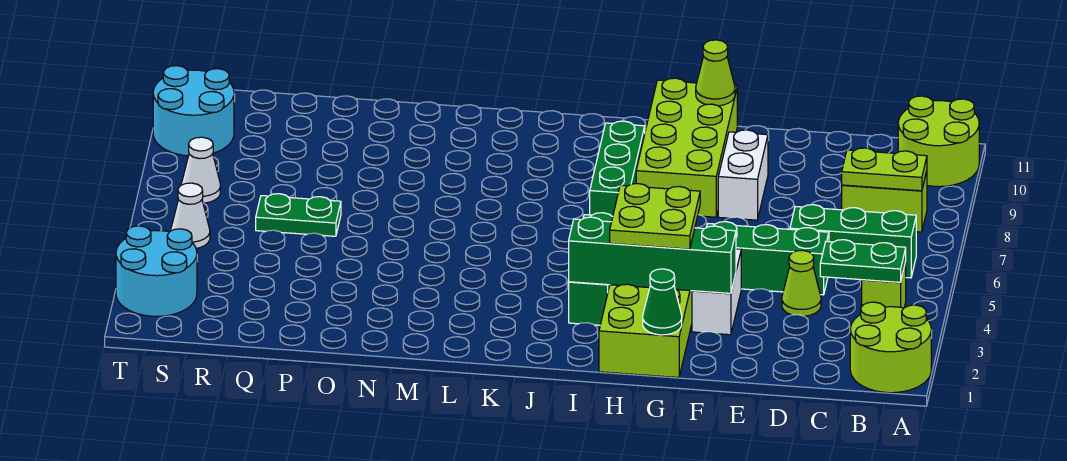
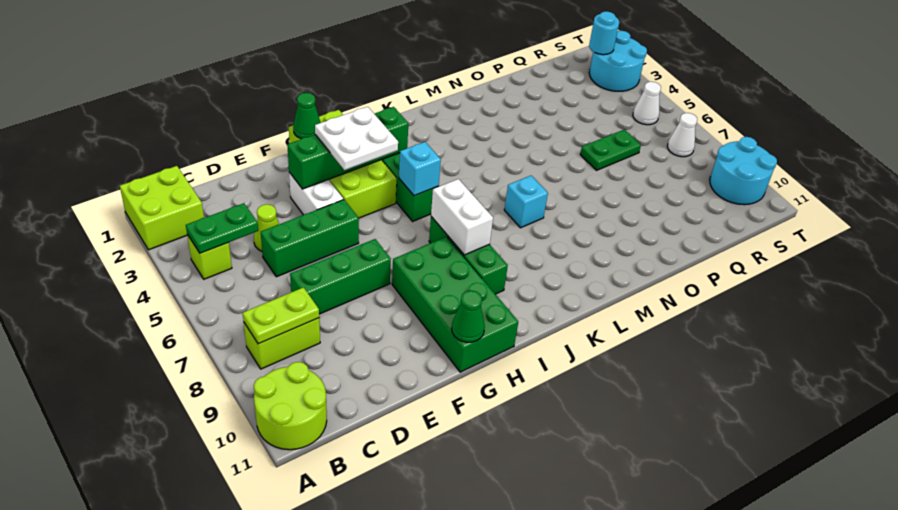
lime 2x2 round brick [850,302,931,393] -> lime 2x2 brick [120,166,204,250]
green 1x3 brick [790,205,916,278] -> green 1x3 brick moved to [290,239,391,314]
white 1x2 brick [718,130,768,220] -> white 1x2 brick moved to [431,179,493,255]
lime 2x2 plate [610,184,700,249] -> white 2x2 plate [315,107,398,170]
lime 2x4 brick [636,78,737,217] -> green 2x4 brick [392,237,518,372]
lime 1x1 cone [696,40,735,106] -> green 1x1 cone [452,290,485,342]
none -> cyan 1x1 brick [399,142,441,196]
none -> cyan 1x1 brick [504,176,548,228]
none -> cyan 1x1 round brick [589,11,619,55]

